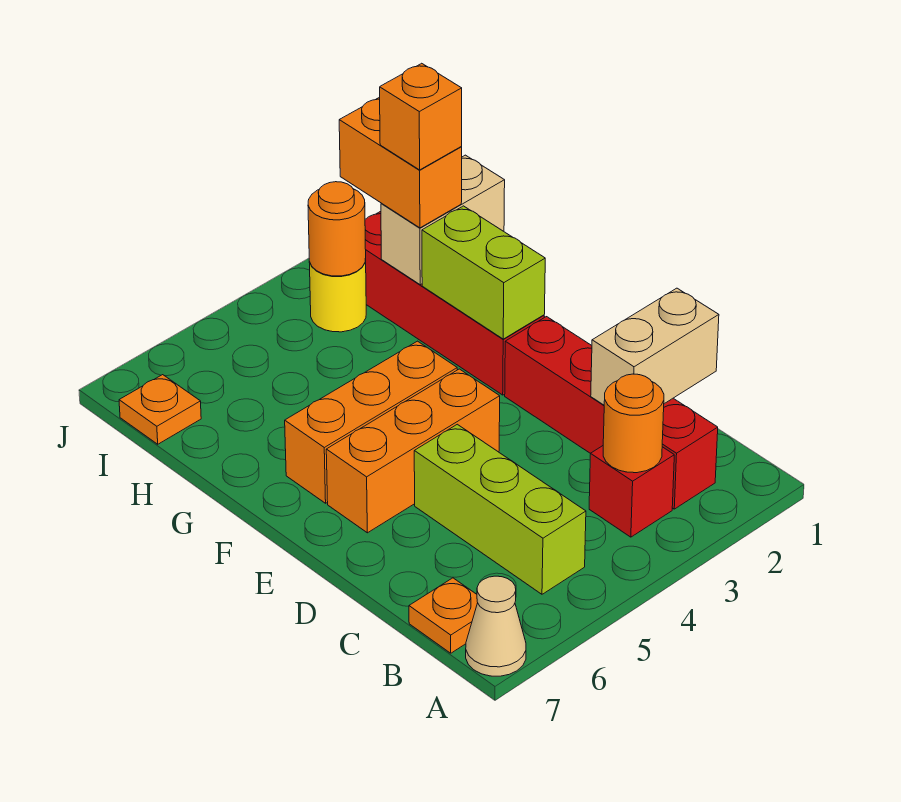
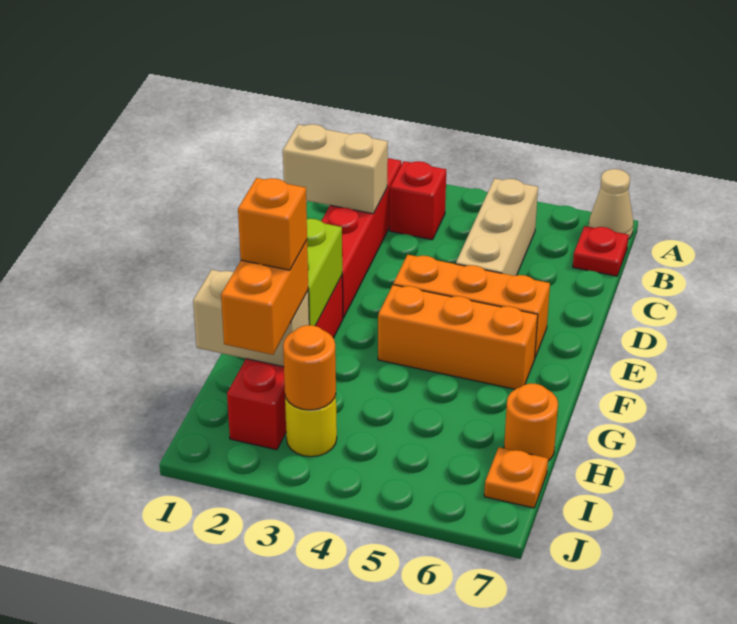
orange 1x1 round brick [603,374,664,473] -> orange 1x1 round brick moved to [504,383,558,461]
lime 1x3 brick [414,424,586,594] -> tan 1x3 brick [456,178,538,276]
orange 1x1 plate [409,578,478,653] -> red 1x1 plate [573,226,629,276]

